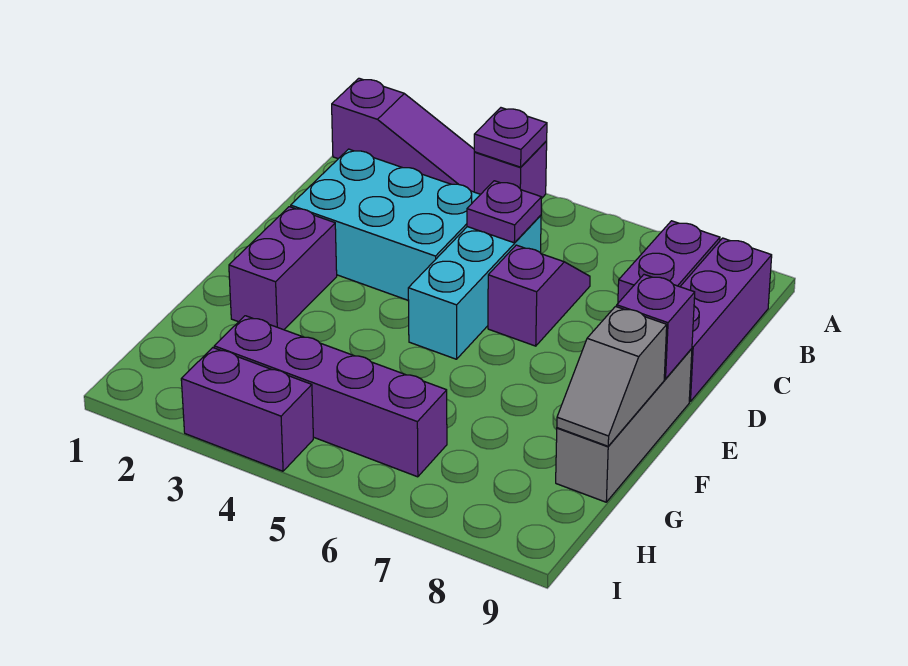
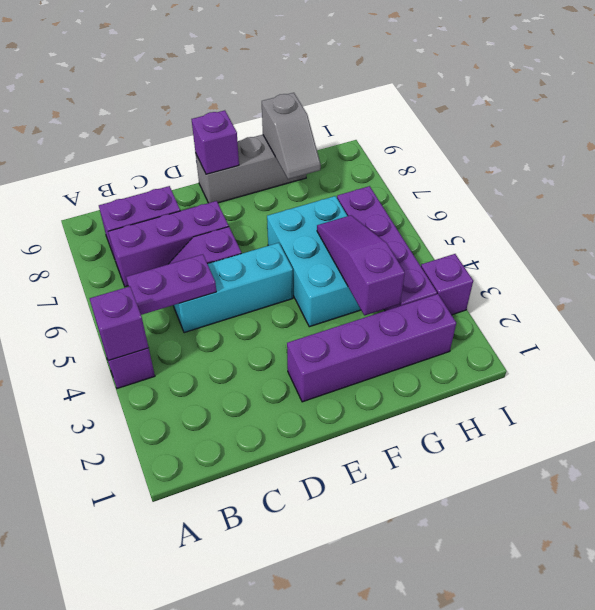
purple 1x3 slope [332,78,474,192] -> purple 1x3 slope moved to [317,215,405,315]
purple 1x1 plate [474,108,547,167] -> purple 1x1 brick [90,286,149,360]
purple 1x3 brick [680,238,772,402] -> purple 1x3 brick moved to [108,201,229,287]
cyan 2x3 brick [291,149,481,301] -> cyan 2x3 brick moved to [267,196,361,327]
purple 1x1 plate [467,181,541,243] -> purple 1x2 plate [126,254,216,315]
purple 1x2 brick [229,207,337,330] -> purple 1x4 brick [287,294,456,402]
grey 1x2 slope [557,306,667,446] -> grey 1x2 slope turned to [262,93,321,179]
purple 1x2 brick [181,348,313,471] -> purple 1x1 brick [421,254,473,315]

